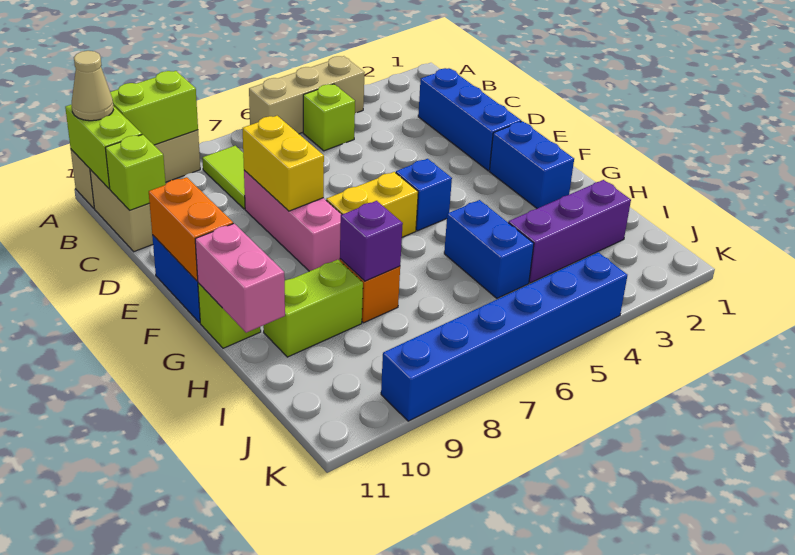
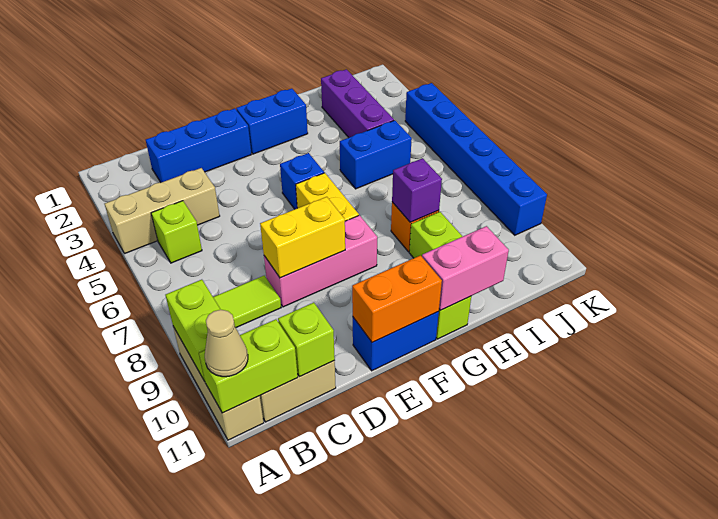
tan 1x3 brick [249,56,365,134] -> tan 1x3 brick turned to [105,168,220,254]

